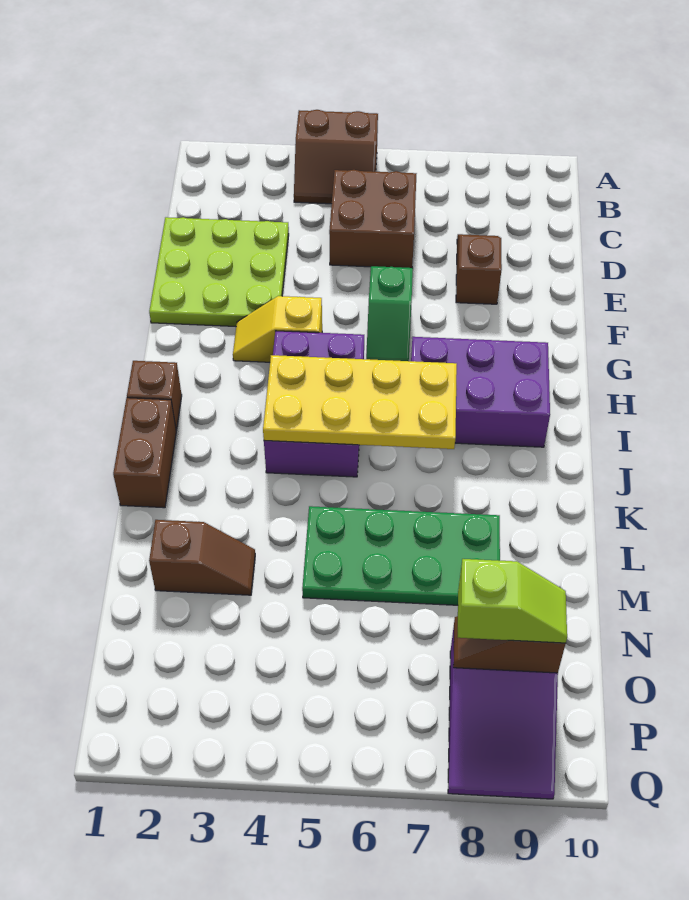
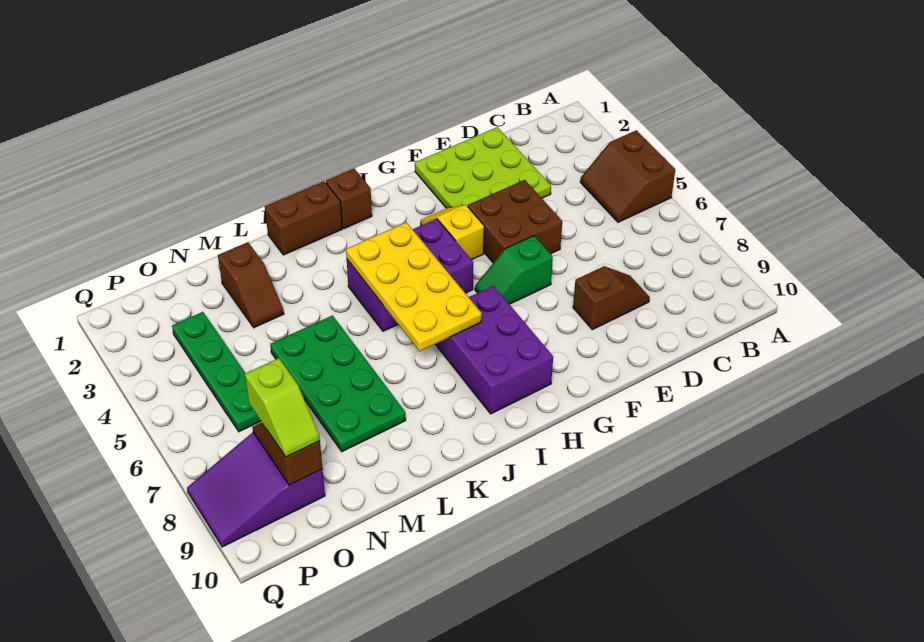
brown 2x2 brick [329,170,416,268] -> brown 2x2 brick moved to [468,180,562,263]
none -> green 1x4 plate [172,312,261,432]

